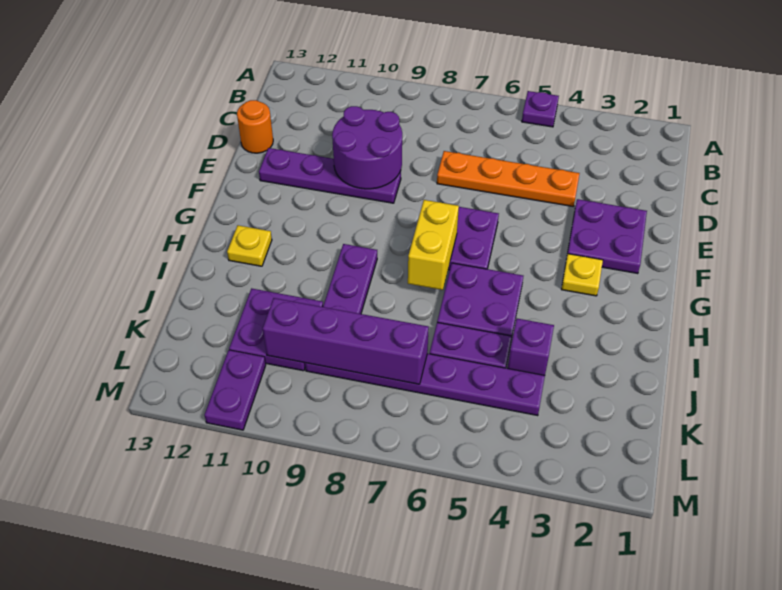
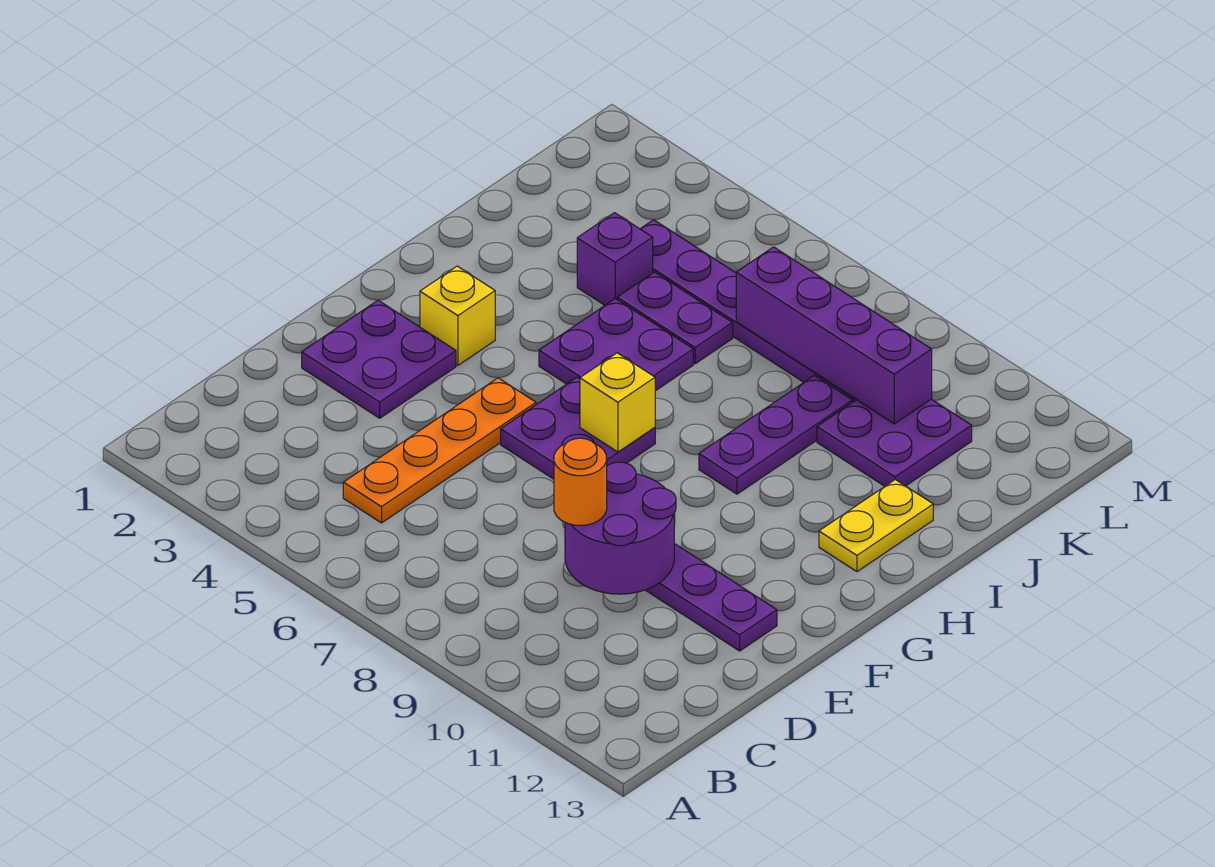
purple 1x1 plate [522,91,559,127] -> none
orange 1x4 plate [437,151,580,206] -> orange 1x4 plate turned to [343,378,536,523]
orange 1x1 round brick [237,100,273,153] -> orange 1x1 round brick moved to [554,438,607,525]
yellow 1x1 plate [561,254,603,296] -> yellow 1x1 brick [420,266,495,365]
yellow 1x2 brick [408,200,459,290] -> yellow 1x1 brick [580,353,655,452]
yellow 1x1 plate [227,225,272,266] -> yellow 1x2 plate [819,480,933,572]
purple 1x2 plate [204,350,266,430] -> none

